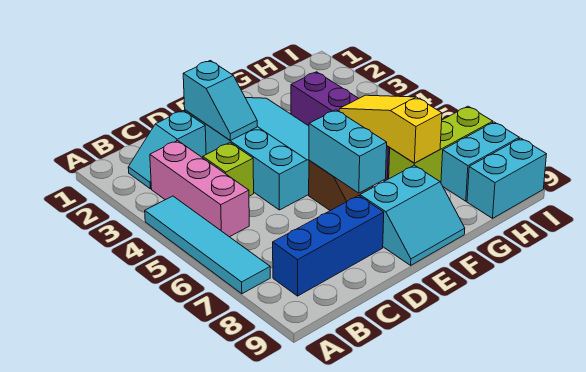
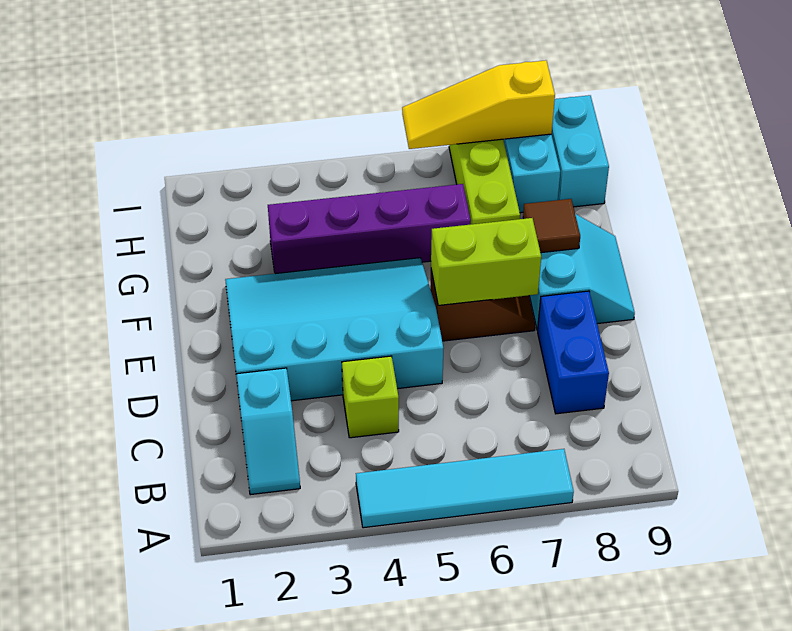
pink 1x3 brick [150,141,249,237] -> none
blue 1x3 brick [273,195,384,296] -> blue 1x2 brick [538,291,609,414]
cyan 1x2 slope [183,61,257,140] -> none
cyan 1x2 brick [309,110,387,193] -> lime 1x2 brick [431,218,541,305]
none -> brown 1x1 tile [523,199,580,253]
yellow 1x3 slope [339,95,442,163] -> yellow 1x3 slope moved to [402,60,555,149]

